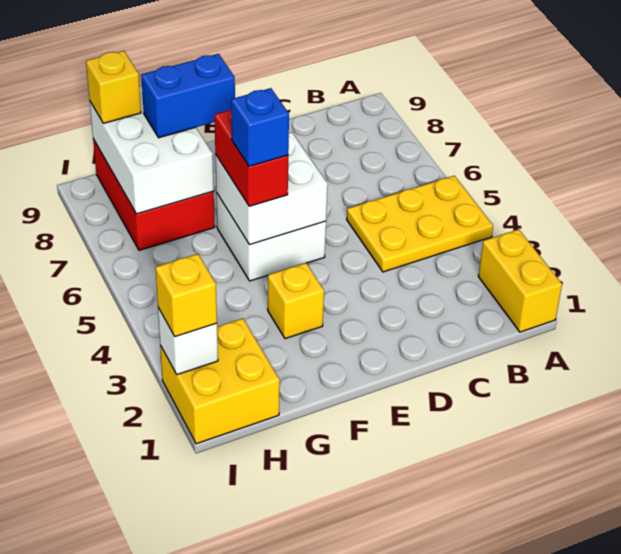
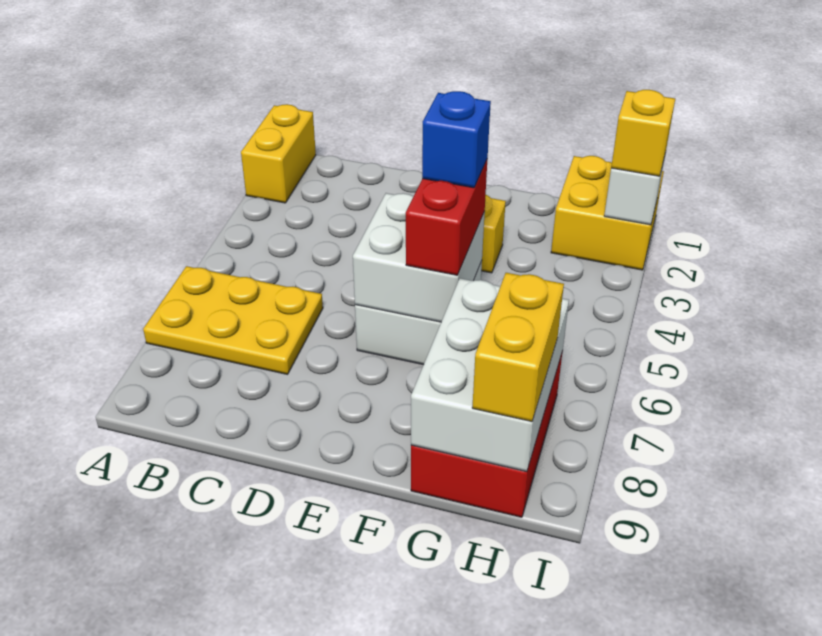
yellow 2x3 plate [347,176,493,272] -> yellow 2x3 plate moved to [143,266,323,374]
blue 1x2 brick [141,54,235,138] -> none
yellow 1x1 brick [86,51,141,123] -> yellow 1x2 brick [472,273,564,421]

